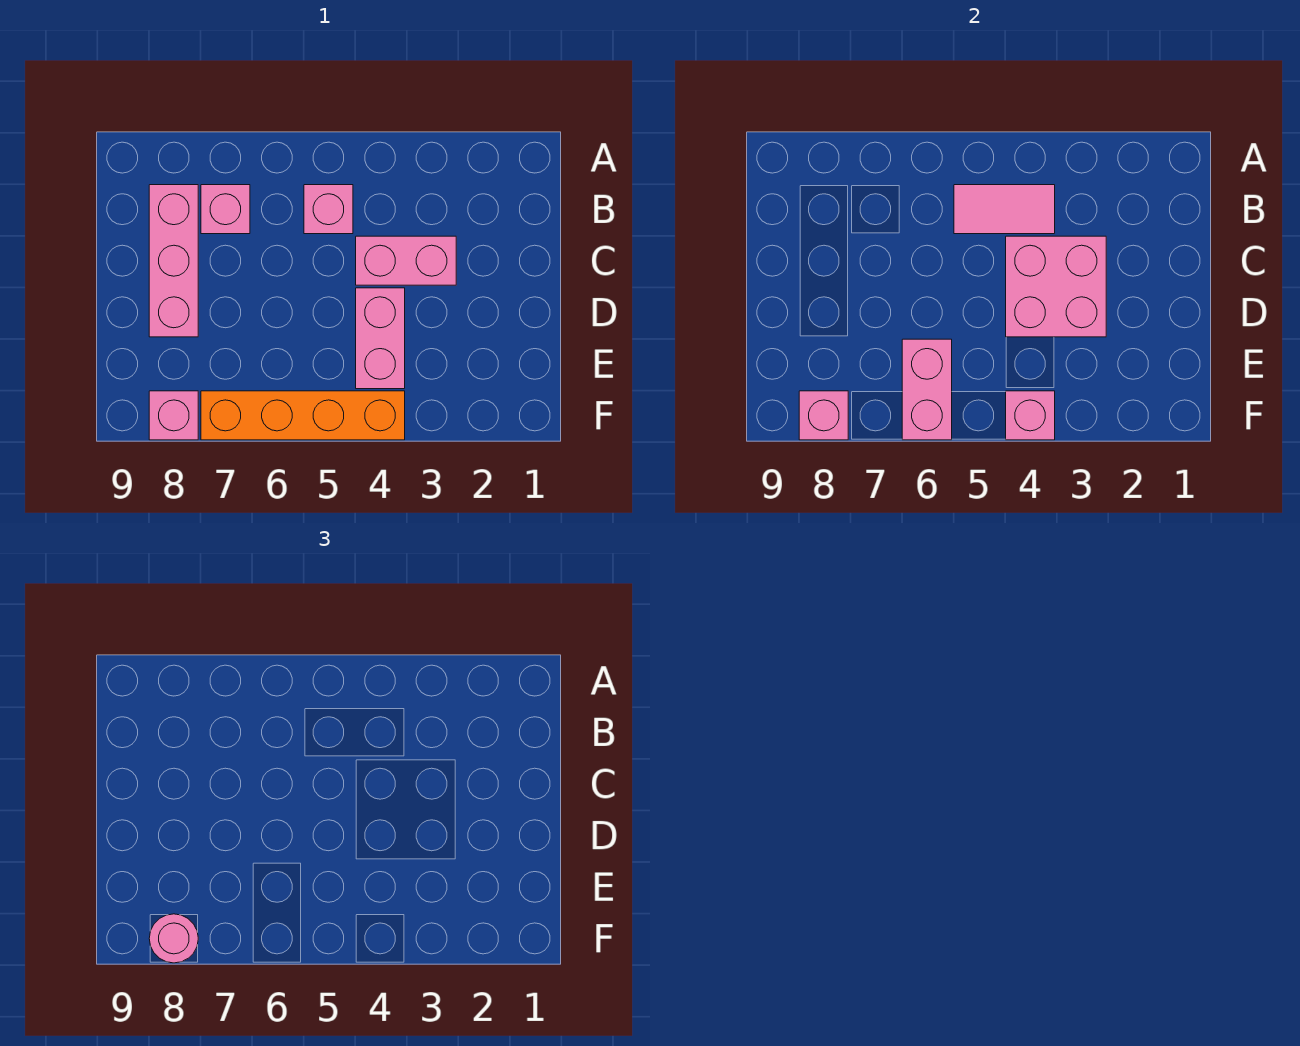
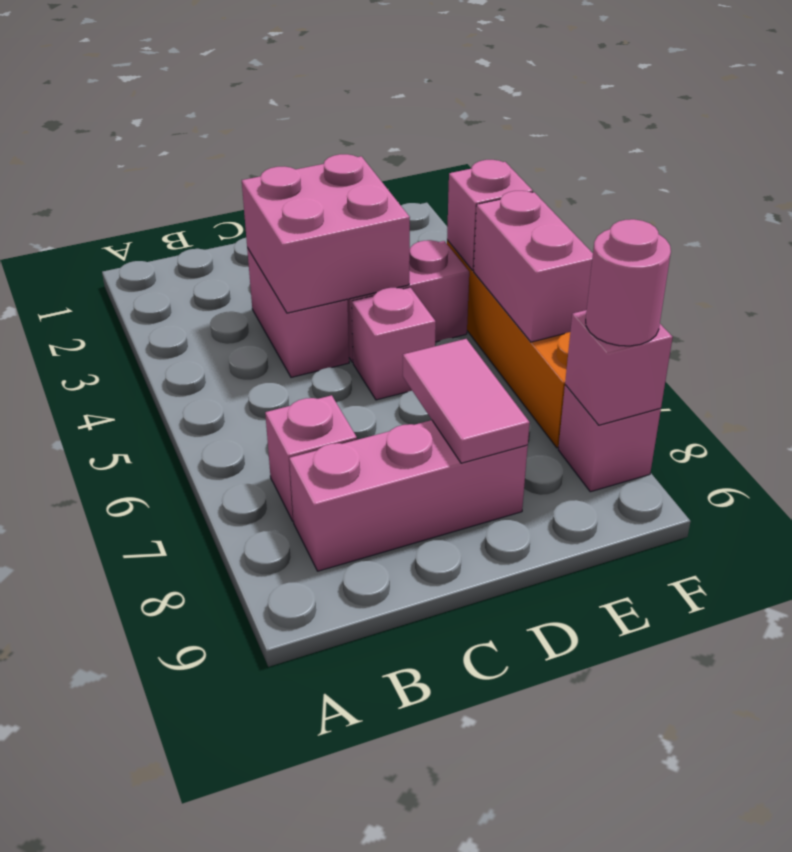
pink 1x2 tile [954,185,1055,234] -> pink 1x2 tile moved to [403,339,530,463]
pink 1x1 brick [304,185,353,234] -> pink 1x1 brick moved to [352,287,436,400]
pink 1x2 brick [902,339,952,440] -> pink 1x2 brick turned to [474,191,593,342]

